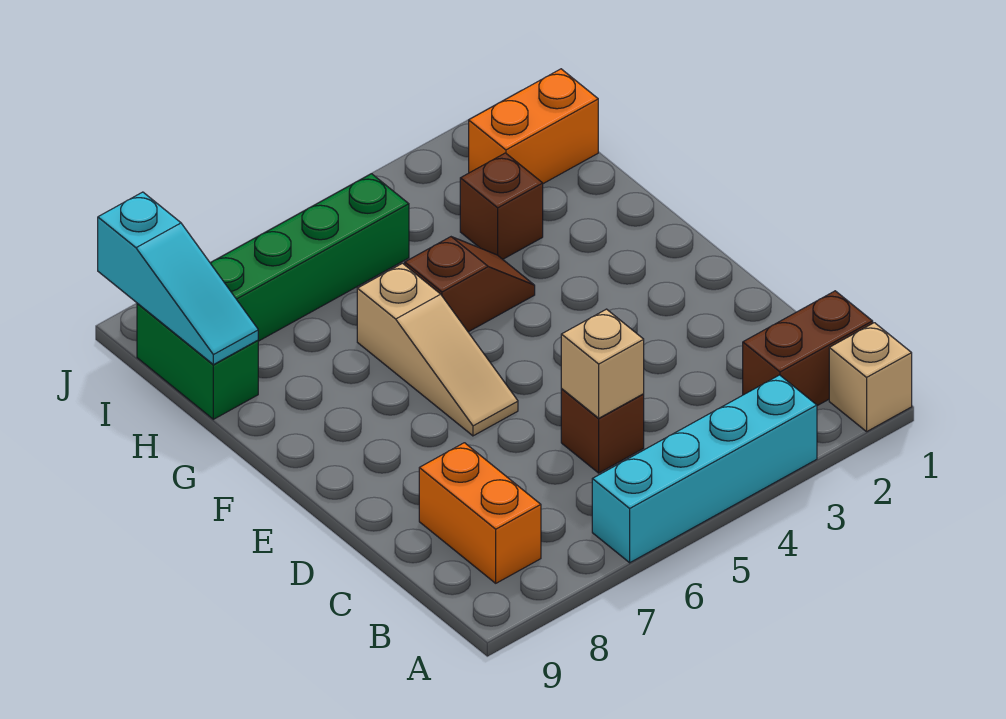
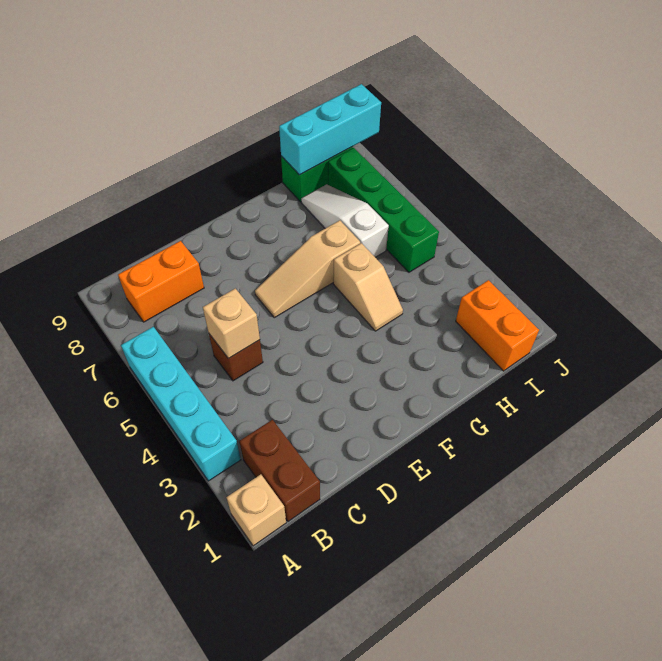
brown 1x2 slope [405,237,535,332] -> tan 1x2 slope [333,243,403,331]
brown 1x1 brick [460,153,543,259] -> none
none -> white 1x3 slope [301,184,389,257]
cyan 1x3 slope [98,192,258,365] -> cyan 1x3 brick [279,84,381,175]

